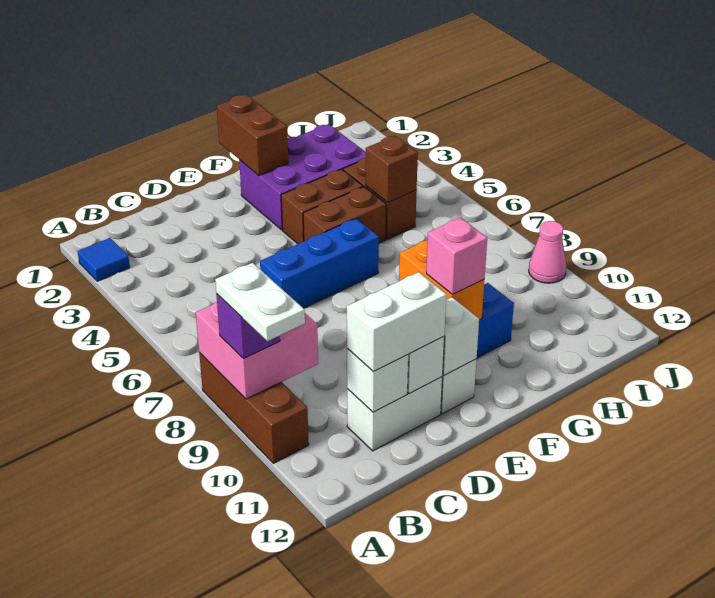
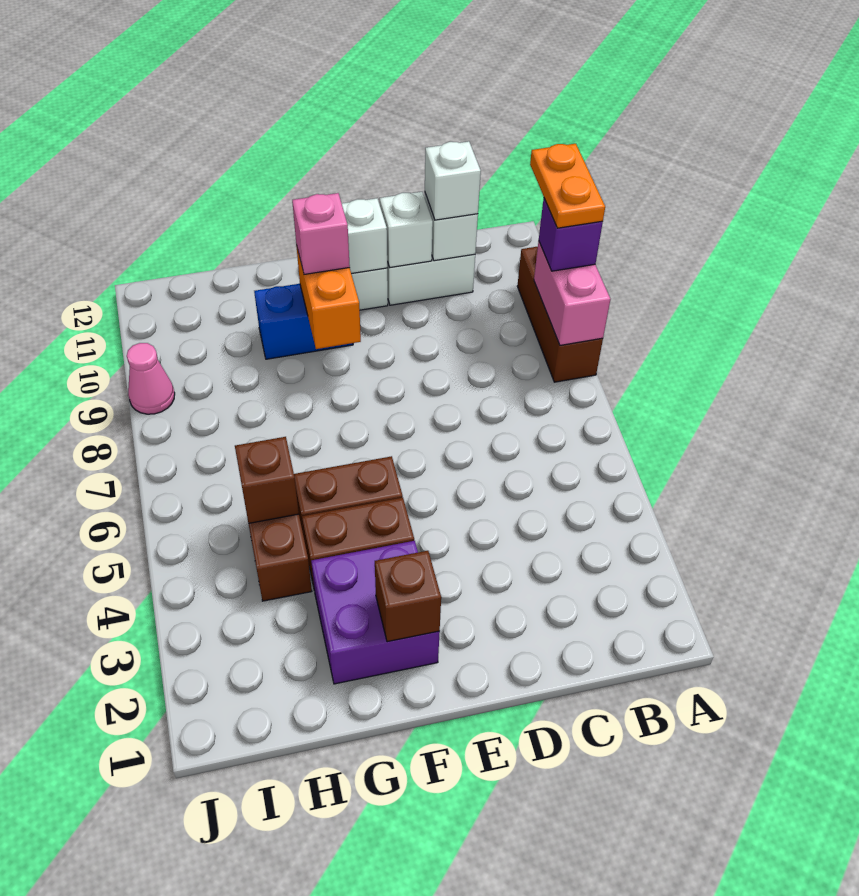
blue 1x1 tile [77,238,130,281] -> none
pink 2x2 brick [196,301,318,399] -> pink 1x2 brick [534,241,610,345]
white 1x2 plate [215,263,305,341] -> orange 1x2 plate [530,144,605,228]
white 1x2 brick [347,272,446,371] -> white 1x1 brick [425,141,481,220]
blue 1x3 brick [260,219,379,308] -> none
brown 1x2 brick [217,94,288,175] -> brown 1x1 brick [375,551,441,642]
purple 2x3 brick [239,124,366,230] -> purple 2x2 brick [311,541,440,684]

